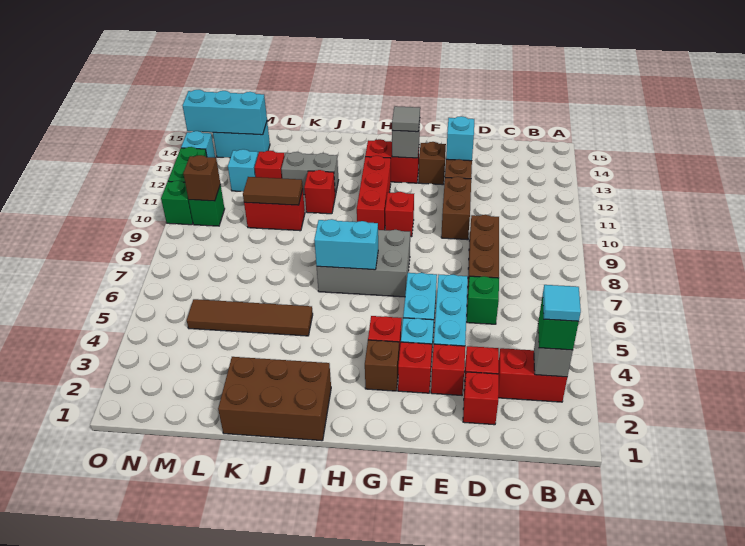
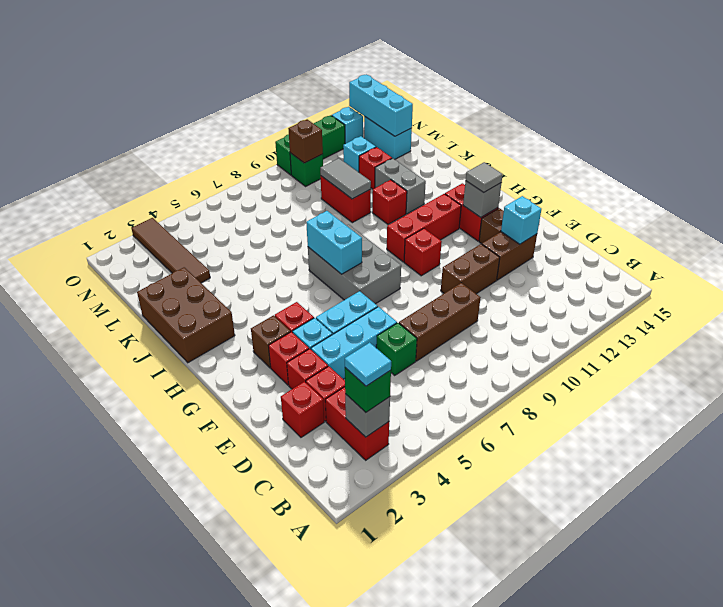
brown 1x4 tile [187,299,313,336] -> brown 1x4 tile moved to [131,218,210,283]
brown 1x2 tile [243,177,303,205] -> grey 1x2 tile [320,158,371,199]

